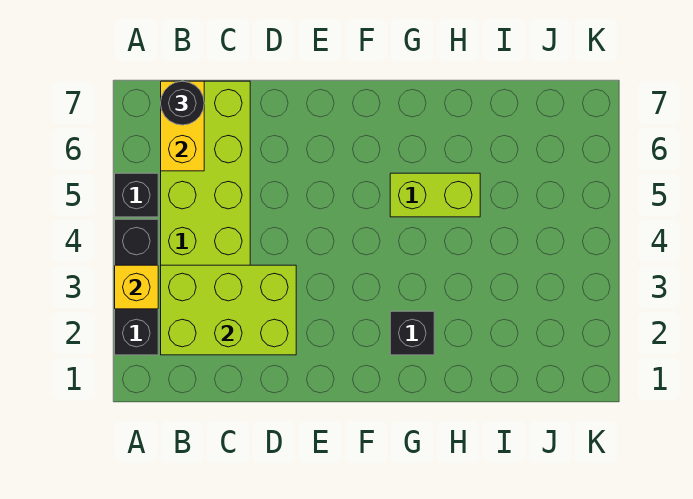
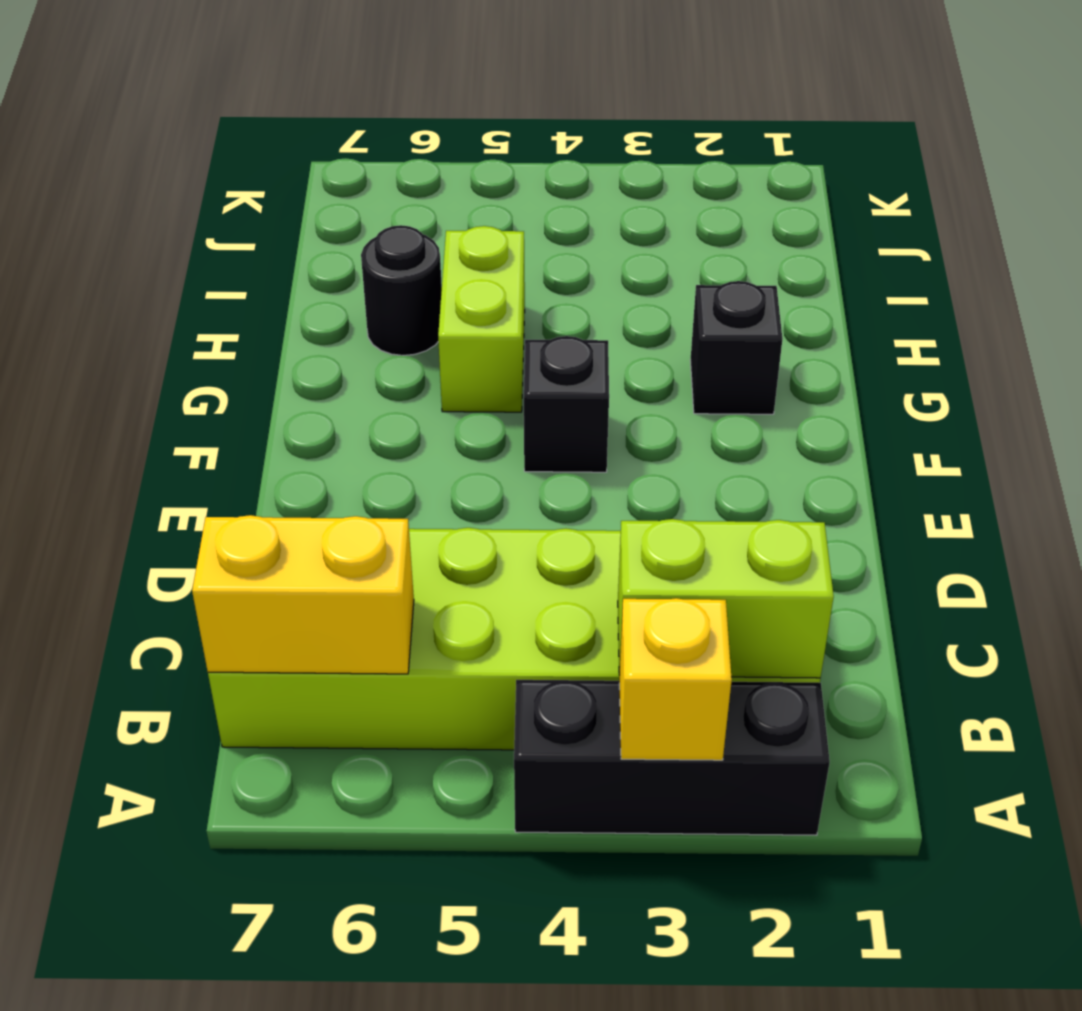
black 1x1 brick [115,173,158,217] -> black 1x1 brick moved to [524,336,609,472]
lime 2x3 brick [161,265,296,355] -> lime 1x2 brick [618,519,834,678]
black 1x1 round brick [161,81,204,125] -> black 1x1 round brick moved to [361,225,442,356]

